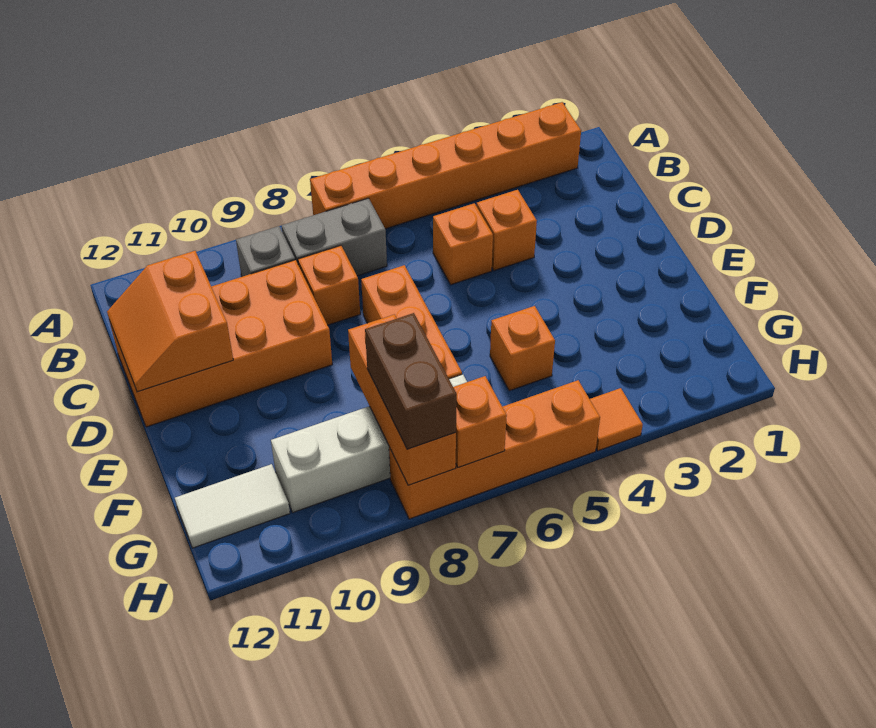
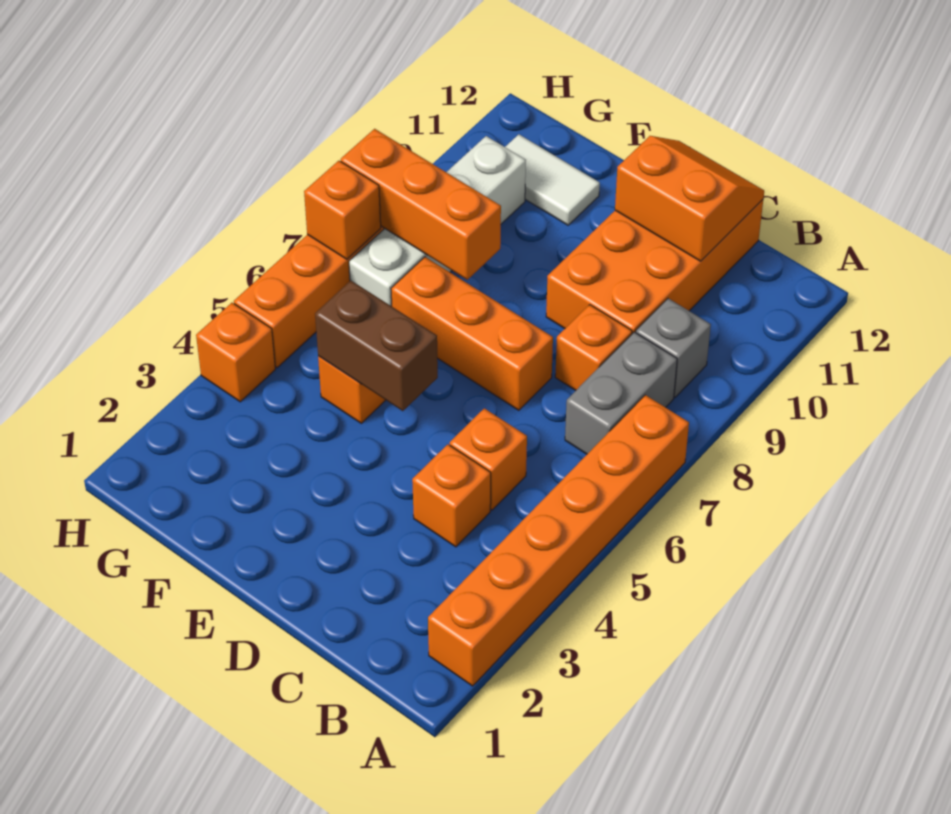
brown 1x2 brick [365,313,457,449] -> brown 1x2 brick moved to [315,281,438,411]
white 1x2 tile [175,464,290,548] -> white 1x2 tile turned to [505,134,600,225]
orange 1x1 tile [590,388,643,451] -> orange 1x1 brick [196,303,275,402]

